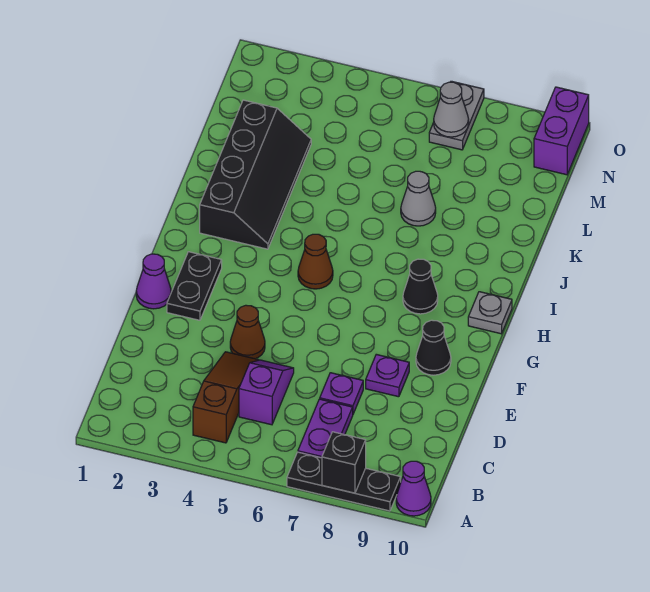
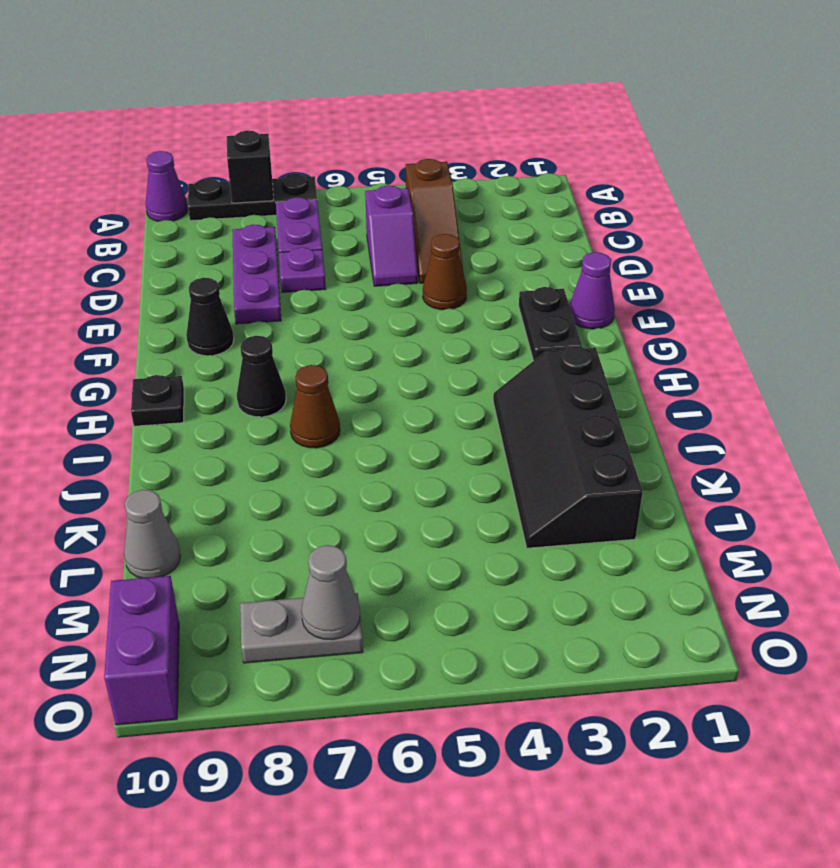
purple 1x1 plate [366,354,409,397] -> purple 1x3 plate [232,225,281,324]
brown 1x1 cone [298,234,333,289] -> brown 1x1 cone moved to [290,365,340,448]
grey 1x1 plate [468,292,512,334] -> black 1x1 plate [131,375,184,426]
grey 1x1 cone [401,171,436,226] -> grey 1x1 cone moved to [124,490,181,578]
grey 1x2 plate [429,81,484,150] -> grey 1x2 plate turned to [240,593,363,663]

